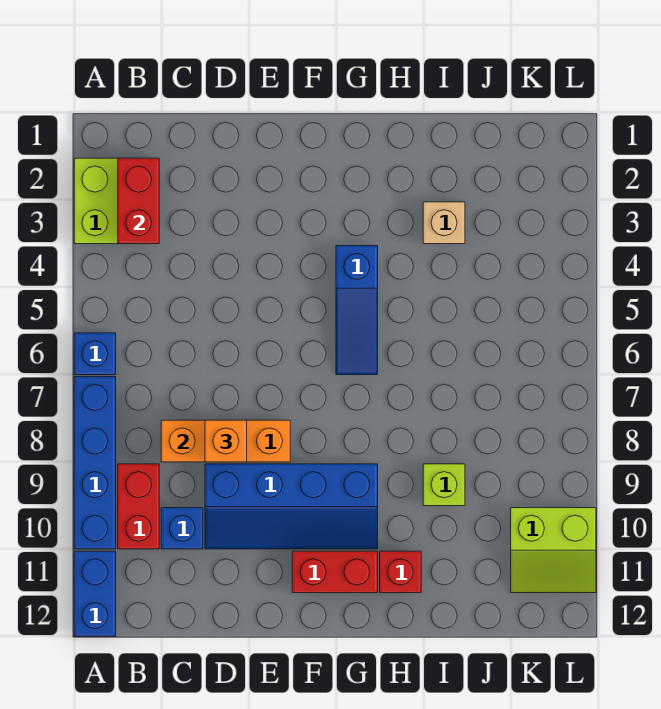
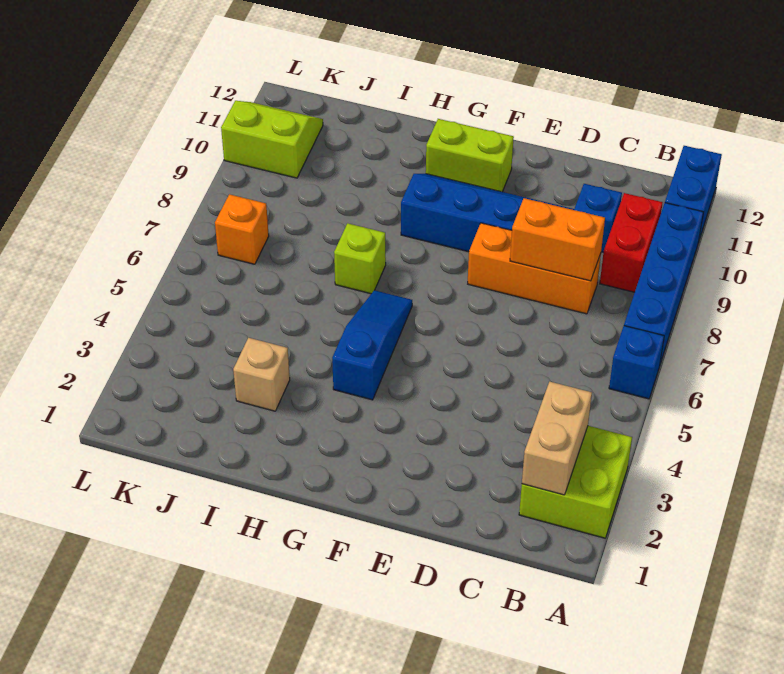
red 1x2 brick [118,158,159,244] -> tan 1x2 brick [522,382,592,495]
orange 1x1 brick [205,420,247,462] -> orange 1x1 brick moved to [215,194,269,264]
red 1x2 brick [292,551,378,593] -> lime 1x2 brick [426,119,514,192]
red 1x1 brick [380,551,421,593] -> none
lime 1x1 brick [423,464,465,506] -> lime 1x1 brick moved to [334,223,386,294]

